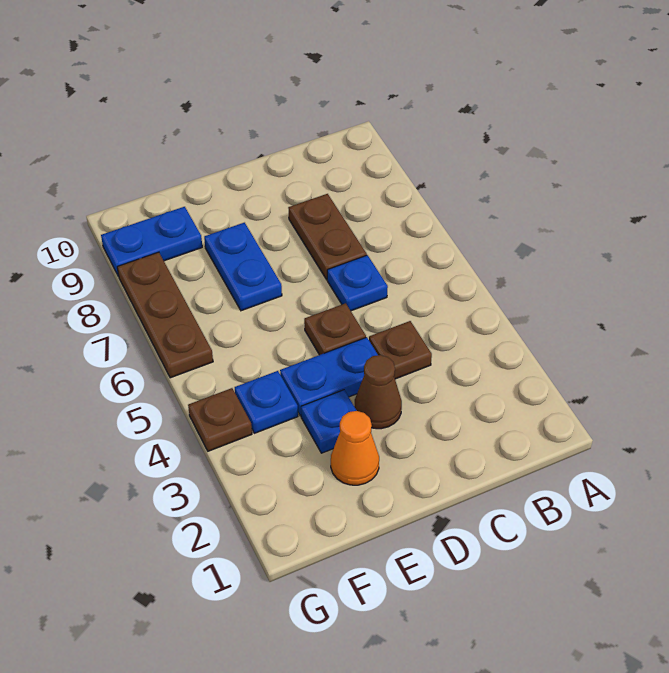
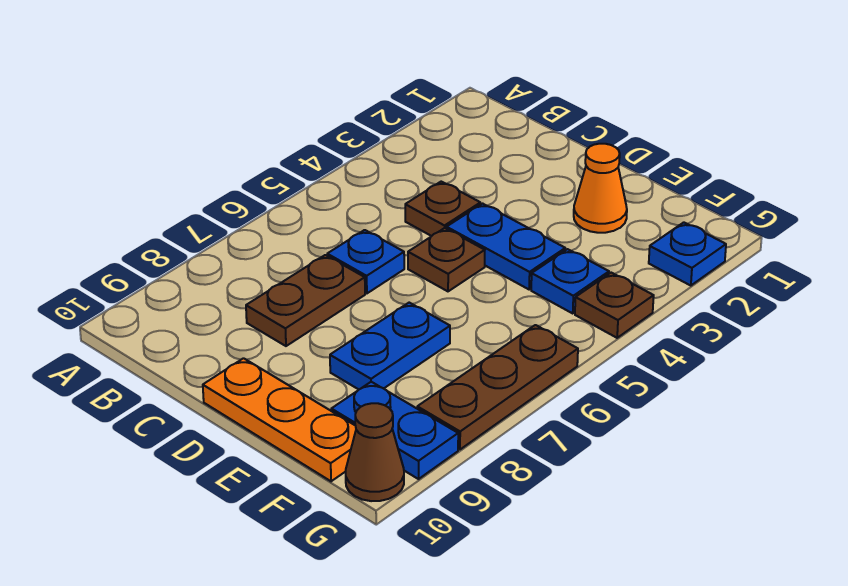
brown 1x1 cone [354,355,402,429] -> brown 1x1 cone moved to [346,403,404,501]
none -> orange 1x3 plate [203,358,356,481]
blue 1x1 plate [301,390,357,453] -> blue 1x1 plate moved to [649,222,726,286]

